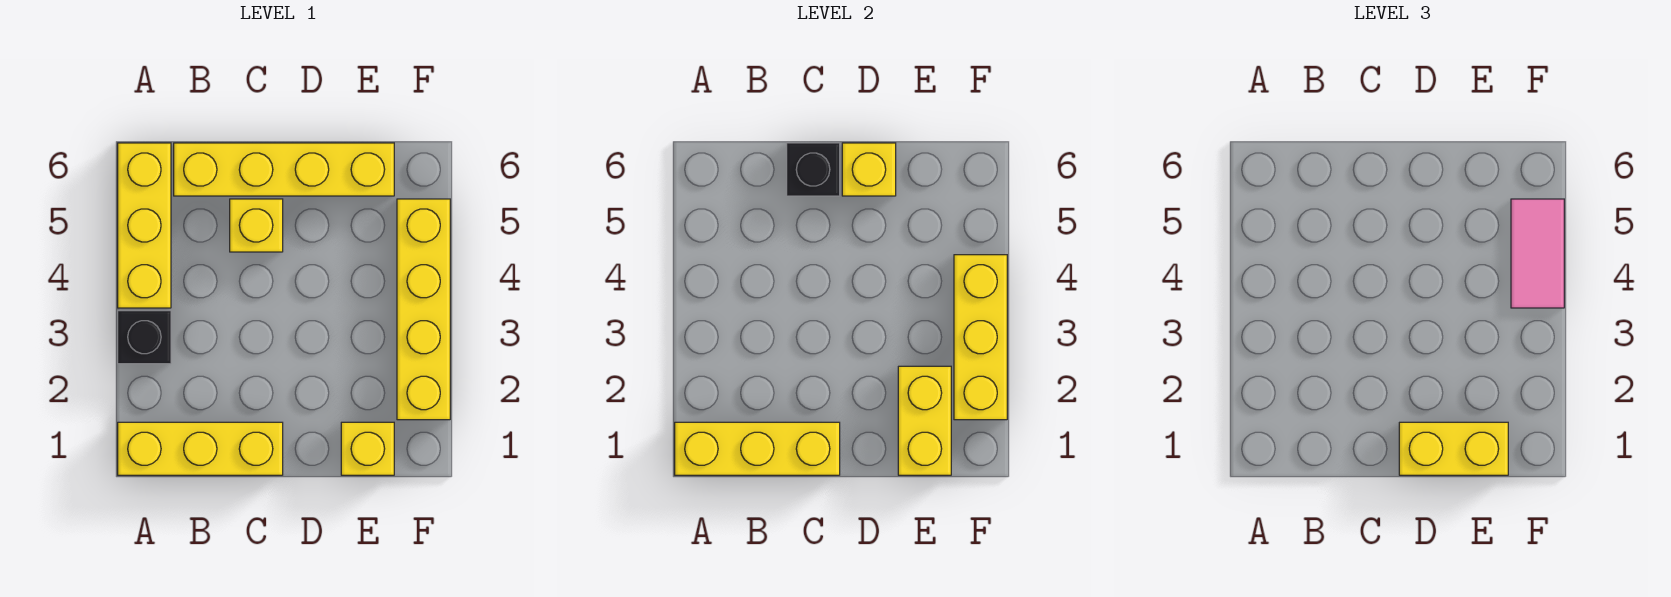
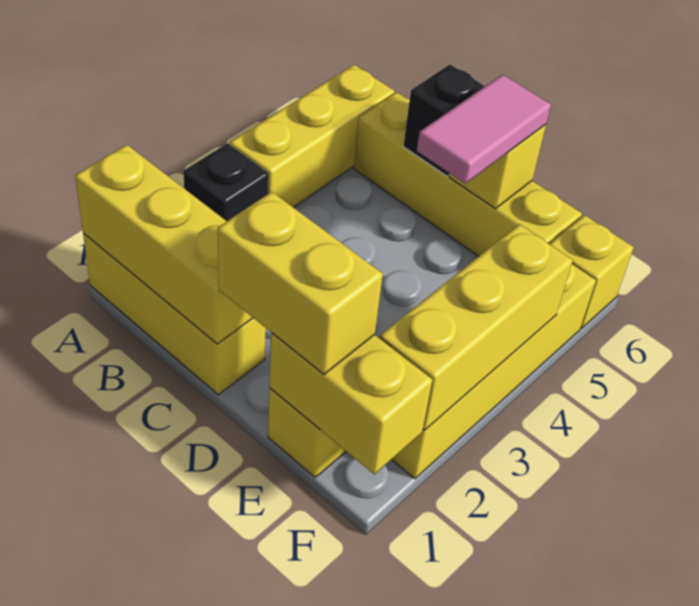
yellow 1x1 brick [230,199,283,252] -> yellow 1x1 brick moved to [550,215,634,328]
yellow 1x2 brick [898,366,951,475] -> yellow 1x2 brick turned to [270,333,432,474]
pink 1x2 tile [1511,199,1564,308] -> pink 1x2 tile moved to [417,75,551,184]

